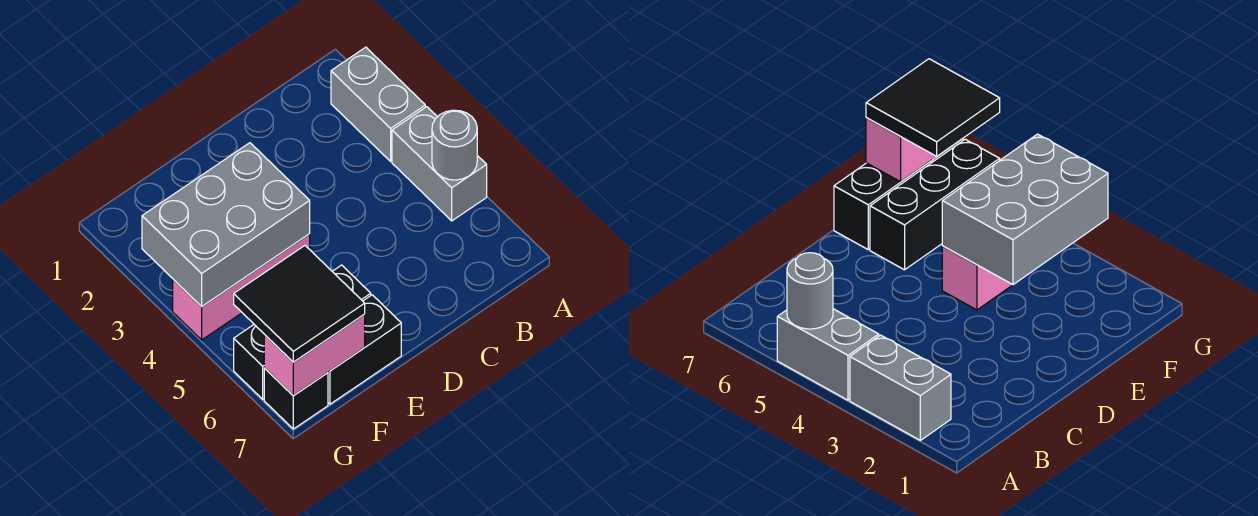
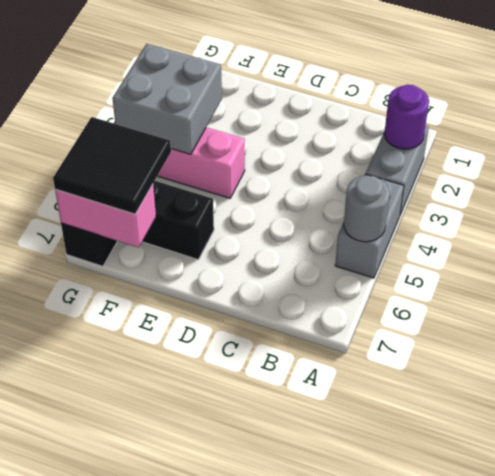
none -> purple 1x1 round brick [384,85,429,149]
grey 2x3 brick [142,143,310,307] -> grey 2x2 brick [112,44,222,155]
black 1x2 brick [328,295,401,404] -> none

